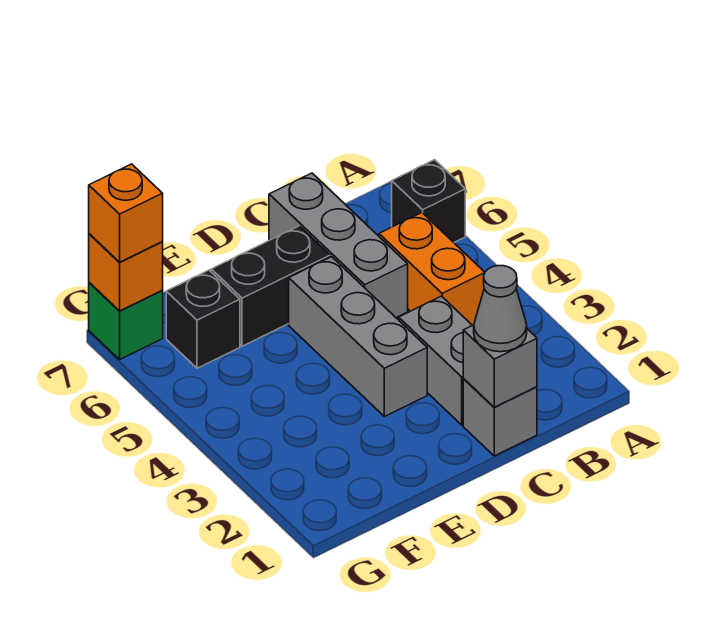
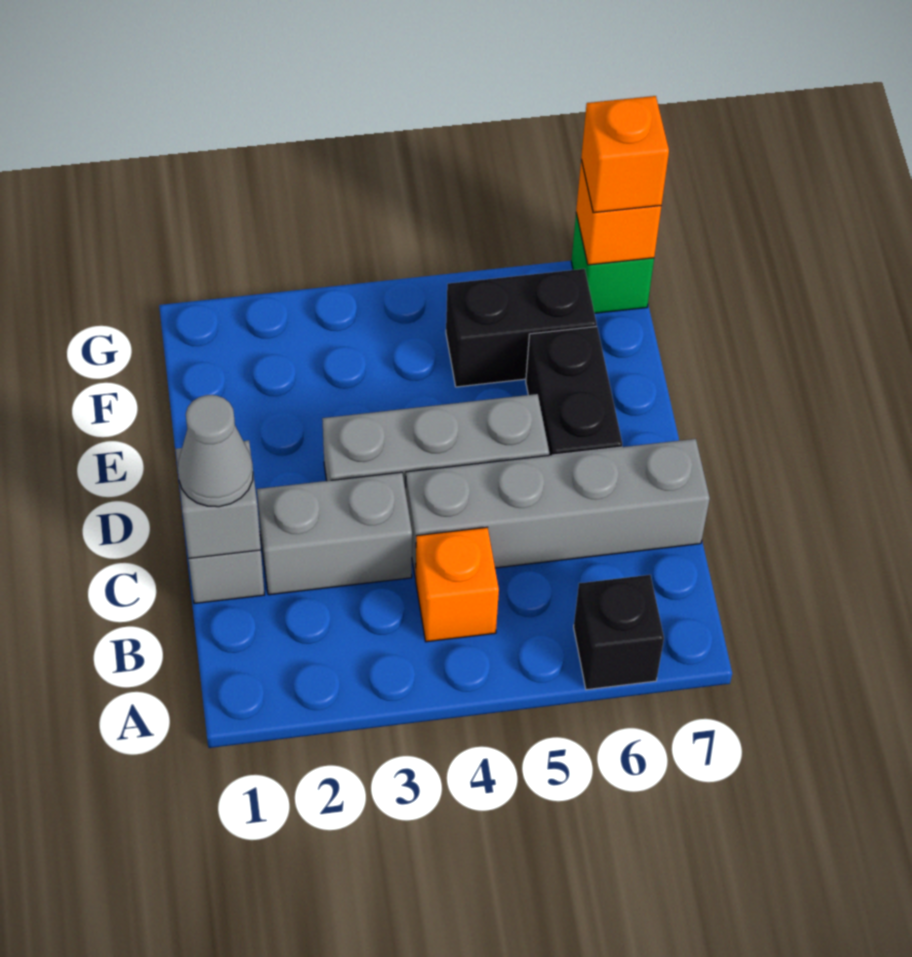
orange 1x2 brick [379,213,485,325] -> orange 1x1 brick [416,527,499,642]
grey 1x3 brick [269,173,408,317] -> grey 1x4 brick [406,439,710,577]
black 1x1 brick [166,270,240,368] -> black 1x2 brick [446,269,597,387]

